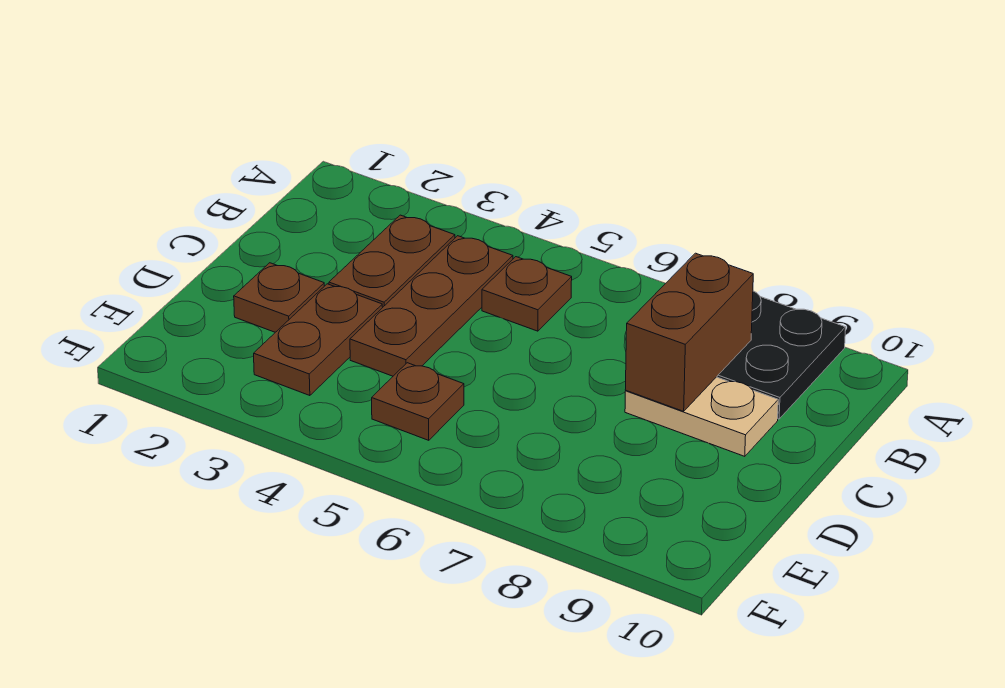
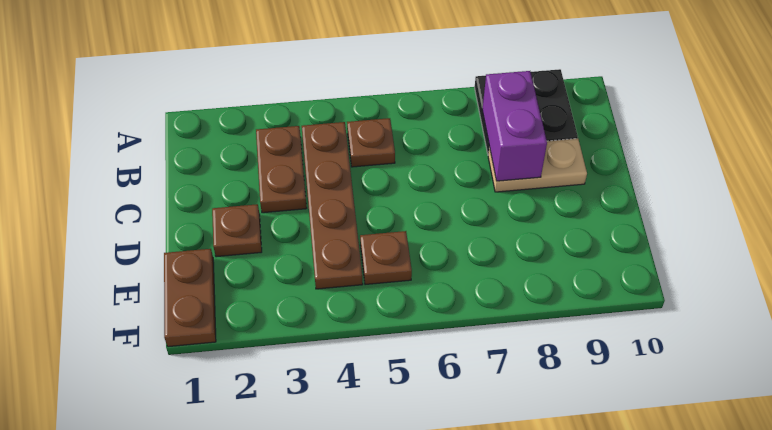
brown 1x3 plate [350,236,513,376] -> brown 1x4 plate [302,122,363,289]
brown 1x2 brick [625,253,753,411] -> purple 1x2 brick [482,71,547,181]
brown 1x2 plate [254,284,383,396] -> brown 1x2 plate moved to [164,249,216,347]

